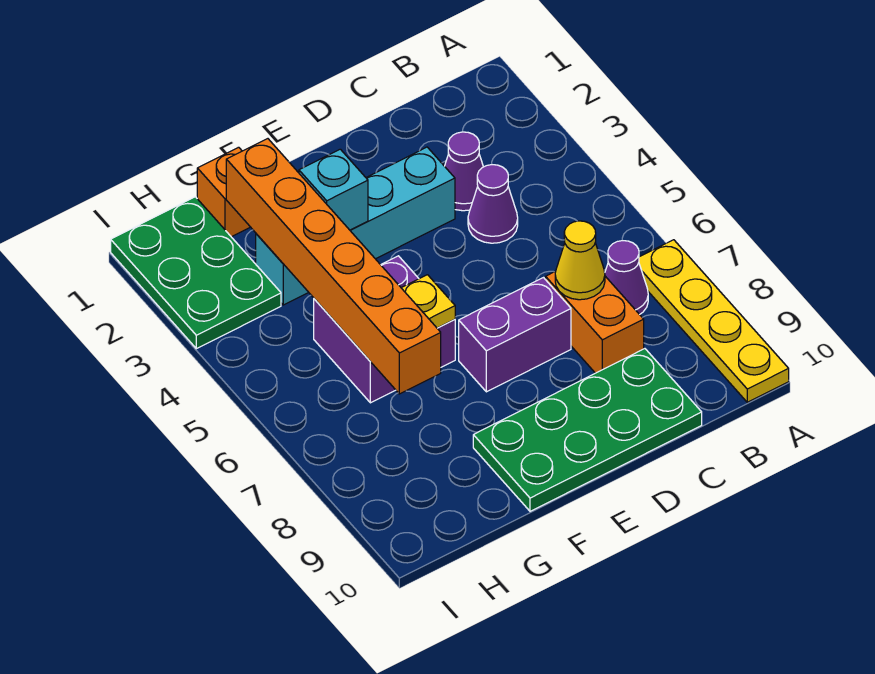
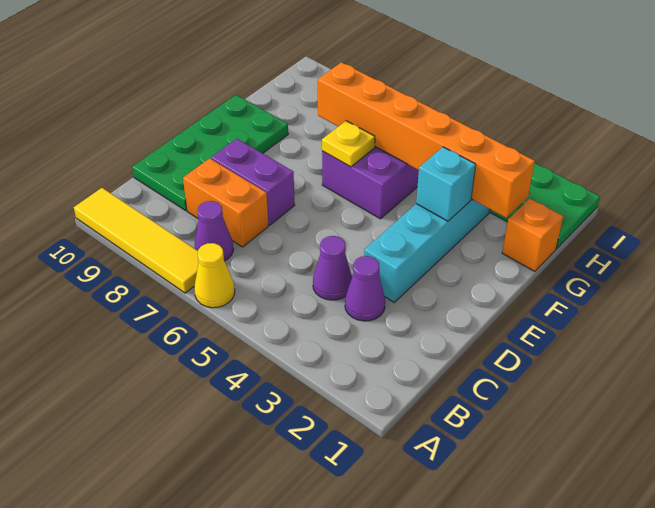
yellow 1x4 plate [639,240,789,402] -> yellow 1x4 tile [74,188,199,293]
yellow 1x1 cone [555,221,605,300] -> yellow 1x1 cone moved to [194,243,235,308]
purple 1x2 brick [459,278,571,392] -> purple 1x2 brick turned to [211,139,295,225]

